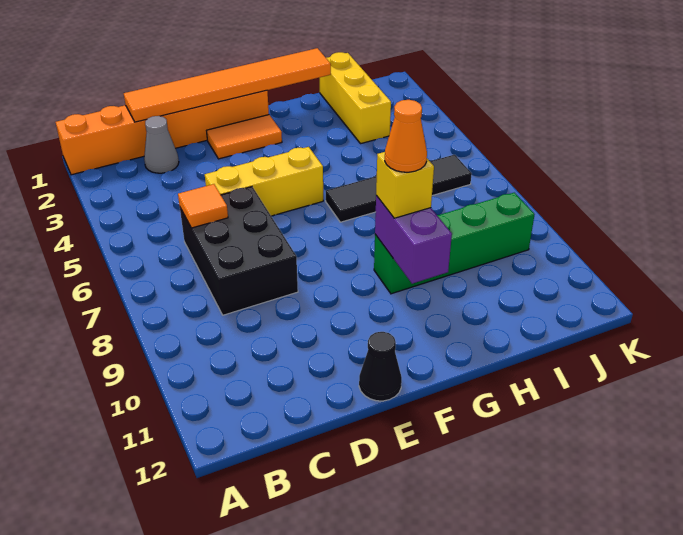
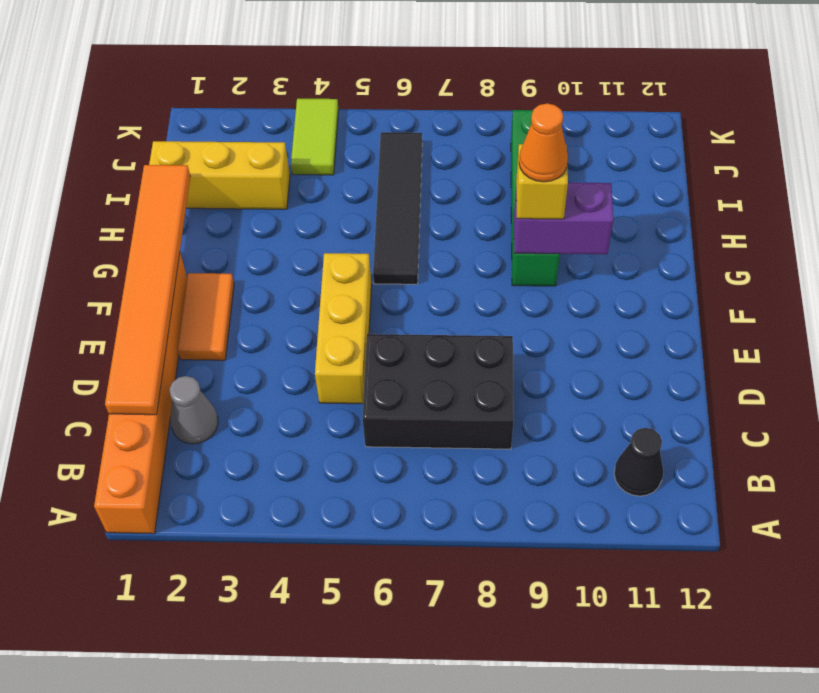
orange 1x1 tile [178,184,228,228] -> none
black 1x1 cone [359,332,402,401] -> black 1x1 cone moved to [614,428,663,496]
none -> lime 1x2 tile [291,99,339,175]

